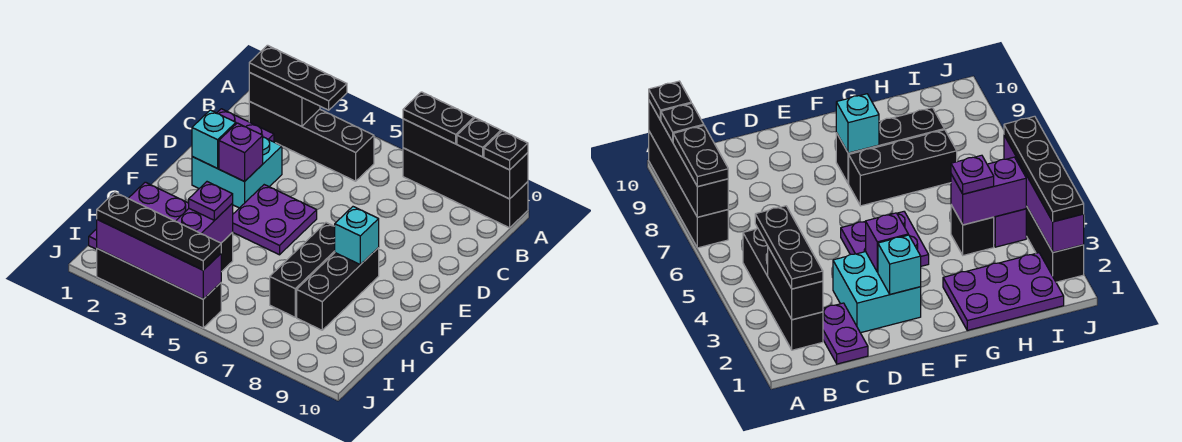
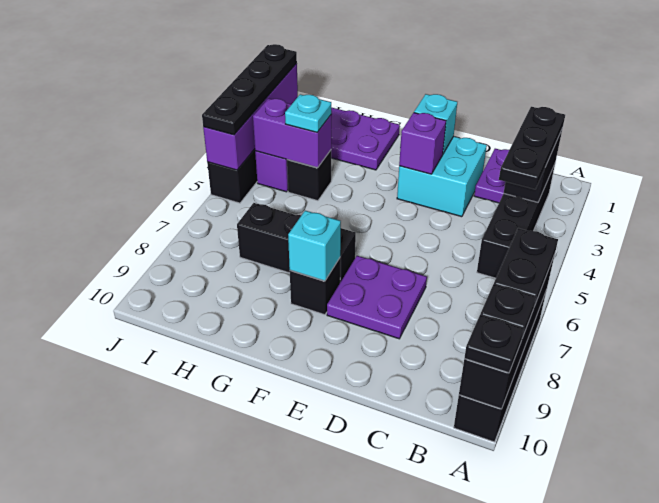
purple 2x2 plate [233,185,317,255] -> purple 2x2 plate moved to [327,256,427,339]
black 1x3 brick [297,248,379,330] -> black 1x1 brick [290,258,340,315]
purple 1x1 plate [189,182,233,221] -> cyan 1x1 plate [285,94,331,132]

